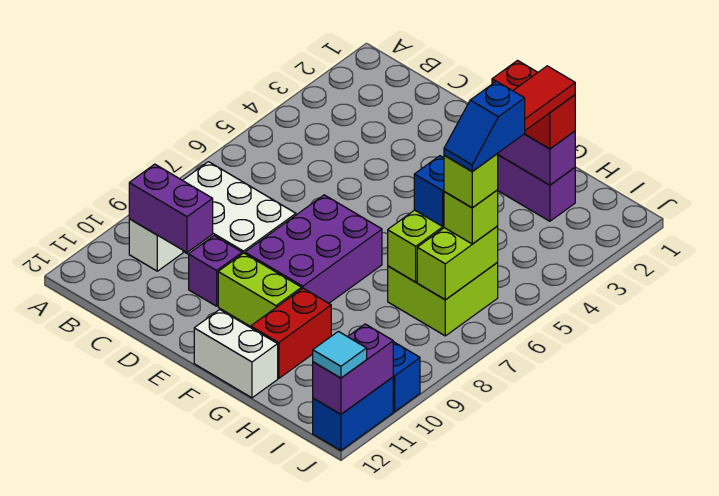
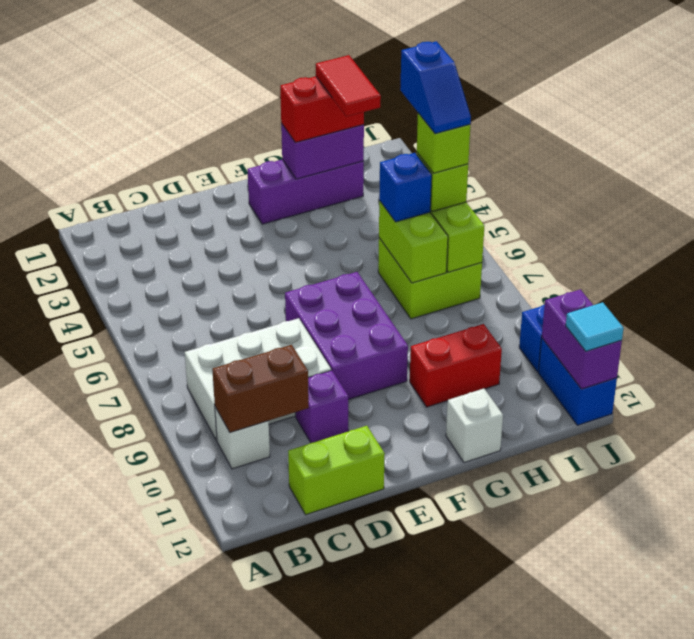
purple 1x2 brick [129,164,213,252] -> brown 1x2 brick [212,345,309,433]
lime 1x2 brick [218,253,302,327] -> lime 1x2 brick moved to [288,426,385,515]
white 1x2 brick [194,310,278,398] -> white 1x1 brick [446,389,503,463]
red 1x2 brick [251,288,331,378] -> red 1x2 brick turned to [410,324,502,407]

